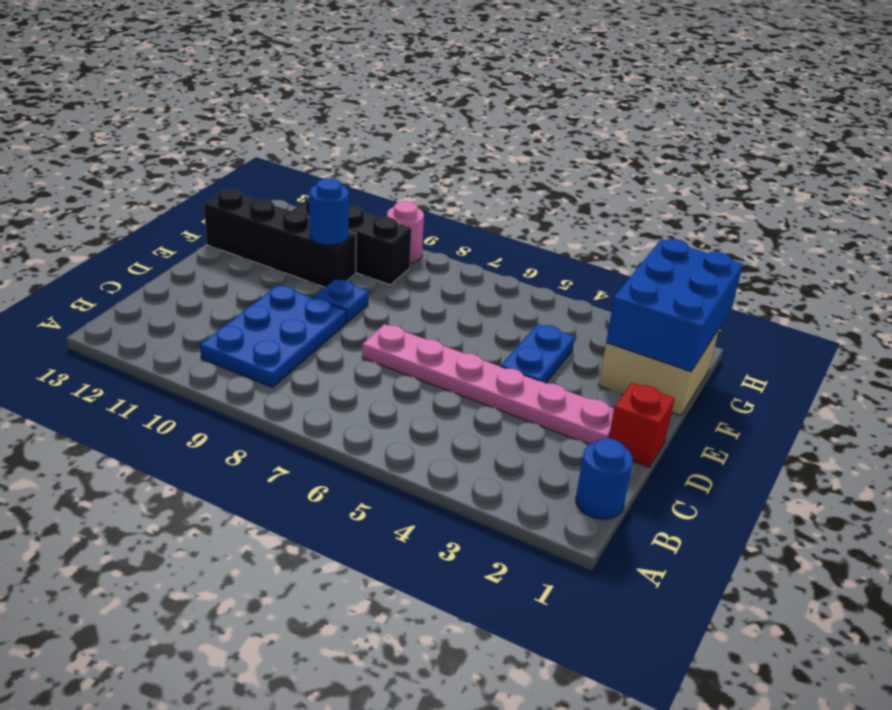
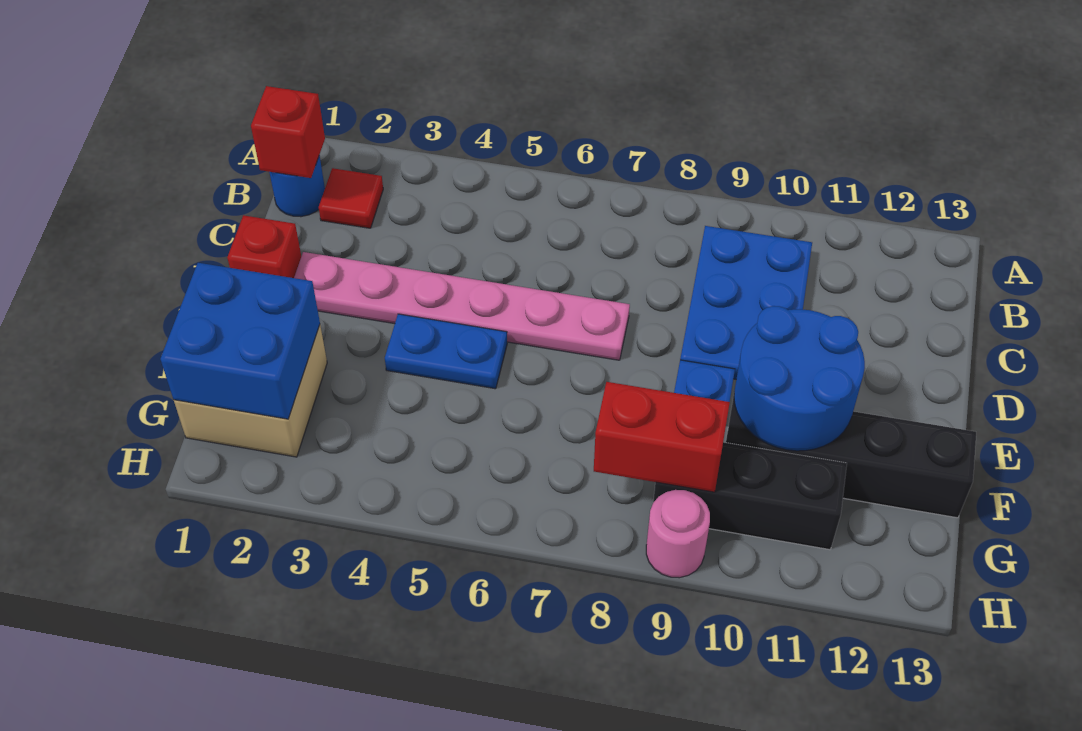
none -> red 1x1 brick [251,86,325,178]
none -> red 1x1 tile [319,168,383,228]
blue 1x2 plate [501,324,575,383] -> blue 1x2 plate turned to [385,314,507,389]
blue 2x3 brick [606,239,743,372] -> blue 2x2 brick [160,263,320,419]
blue 1x1 round brick [309,178,349,245] -> blue 2x2 round brick [734,306,865,451]
none -> red 1x2 brick [594,382,730,492]

